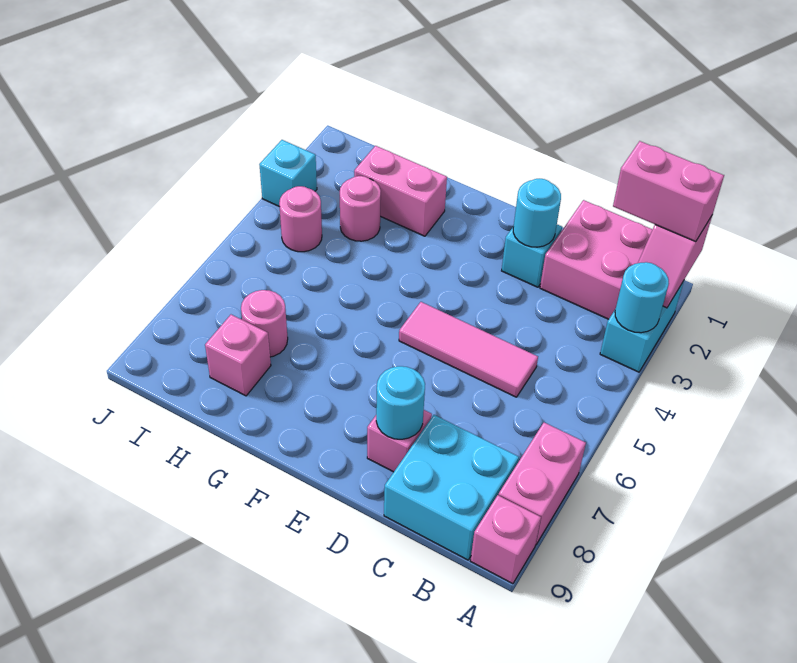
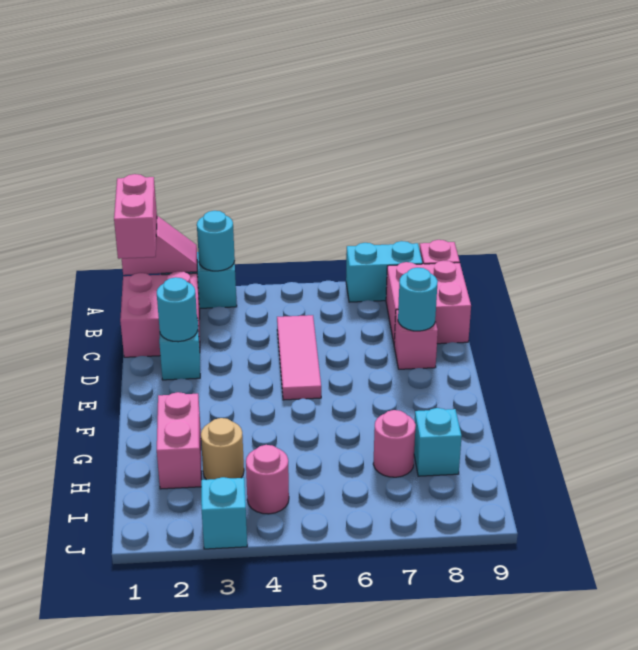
pink 1x2 brick [499,423,586,544] -> cyan 1x2 brick [346,241,423,302]
cyan 2x2 brick [384,415,519,560] -> pink 2x2 brick [386,261,471,344]
pink 1x1 round brick [340,176,381,241] -> tan 1x1 round brick [201,418,244,480]
pink 1x1 brick [205,315,271,396] -> cyan 1x1 brick [414,408,462,476]

